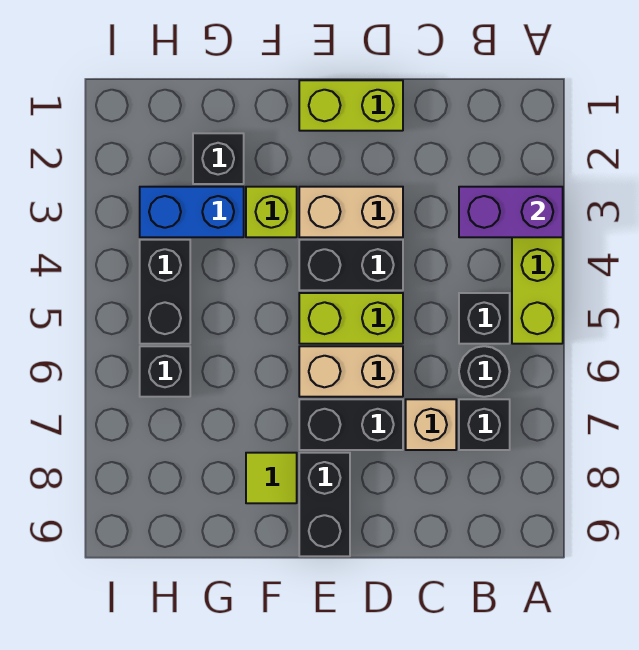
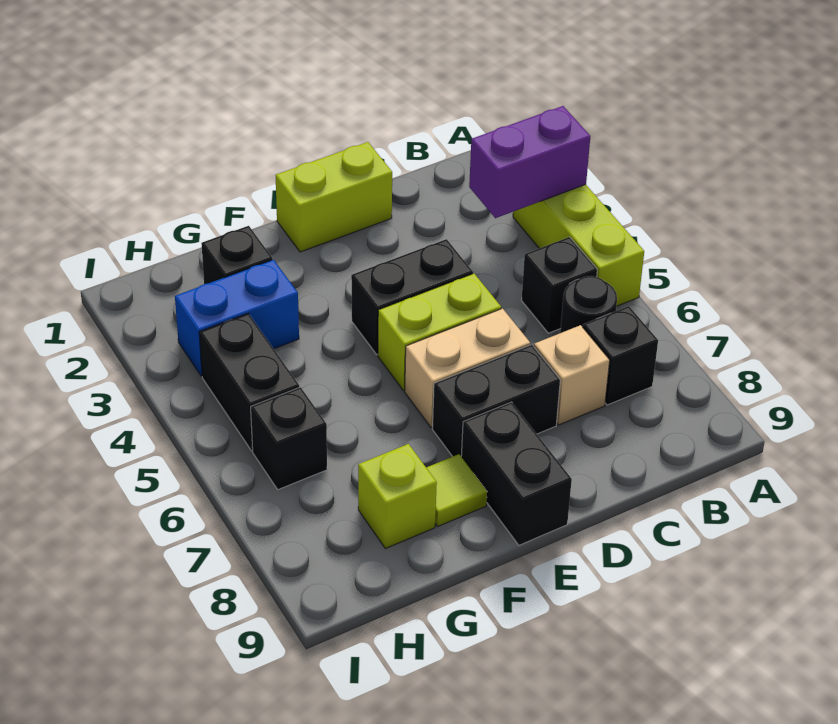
tan 1x2 brick [299,187,403,237] -> none
lime 1x1 brick [246,187,297,237] -> lime 1x1 brick moved to [358,444,437,548]

